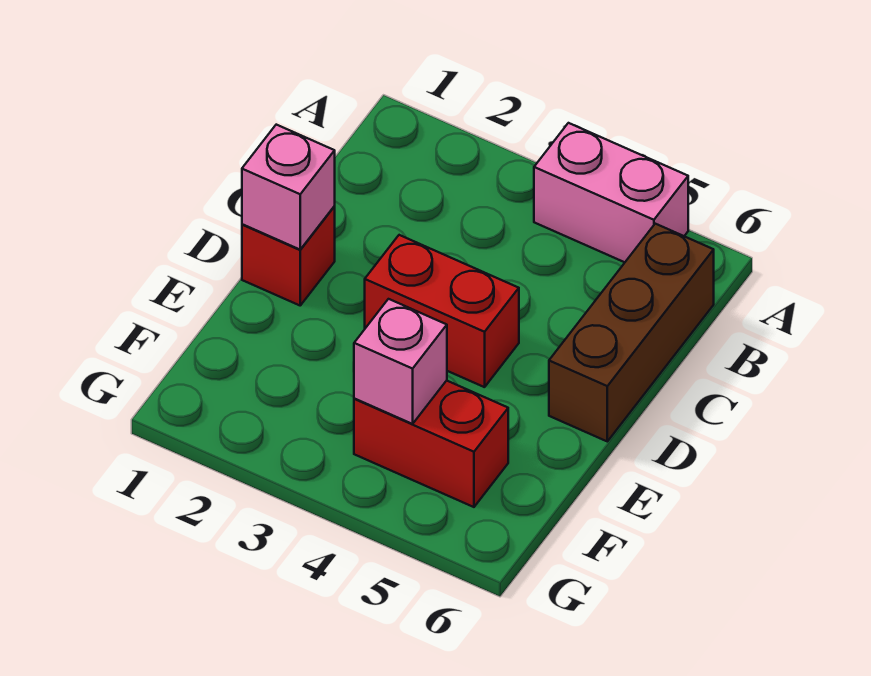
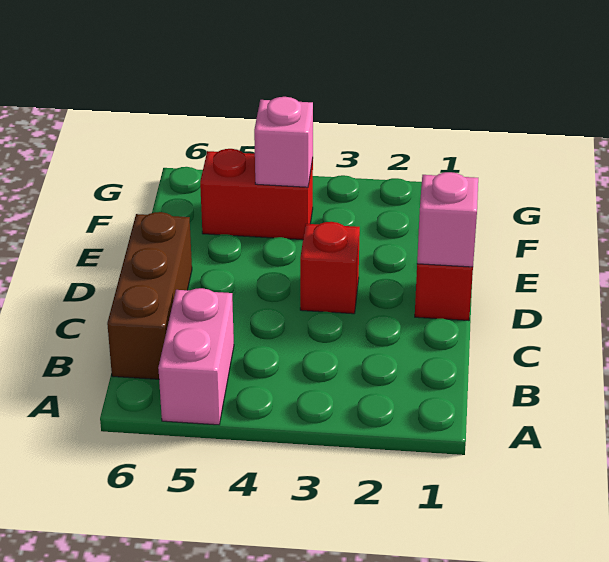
pink 1x2 brick [534,123,688,262] -> pink 1x2 brick turned to [158,288,234,425]
red 1x2 brick [365,235,519,387] -> red 1x1 brick [300,222,360,314]

